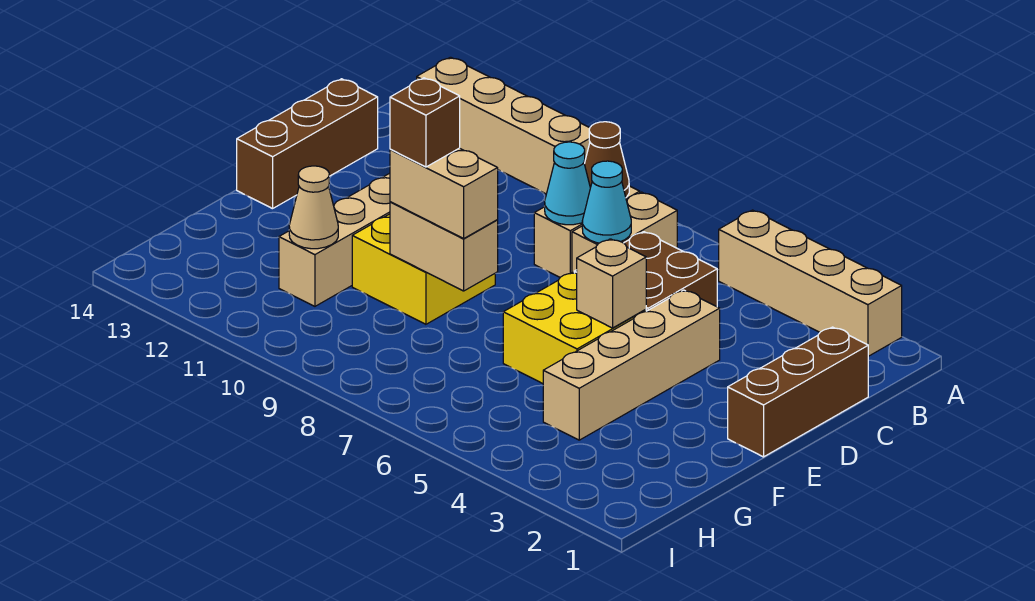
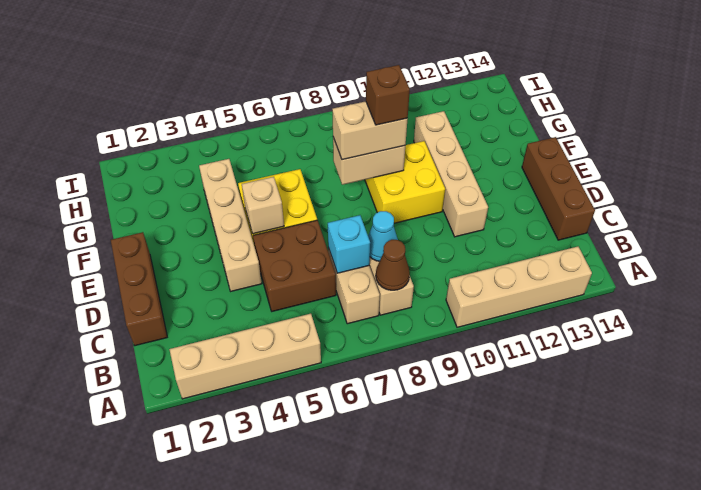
cyan 1x1 cone [582,161,631,243] -> cyan 1x1 brick [328,215,370,273]
tan 1x1 cone [289,166,338,249] -> none

